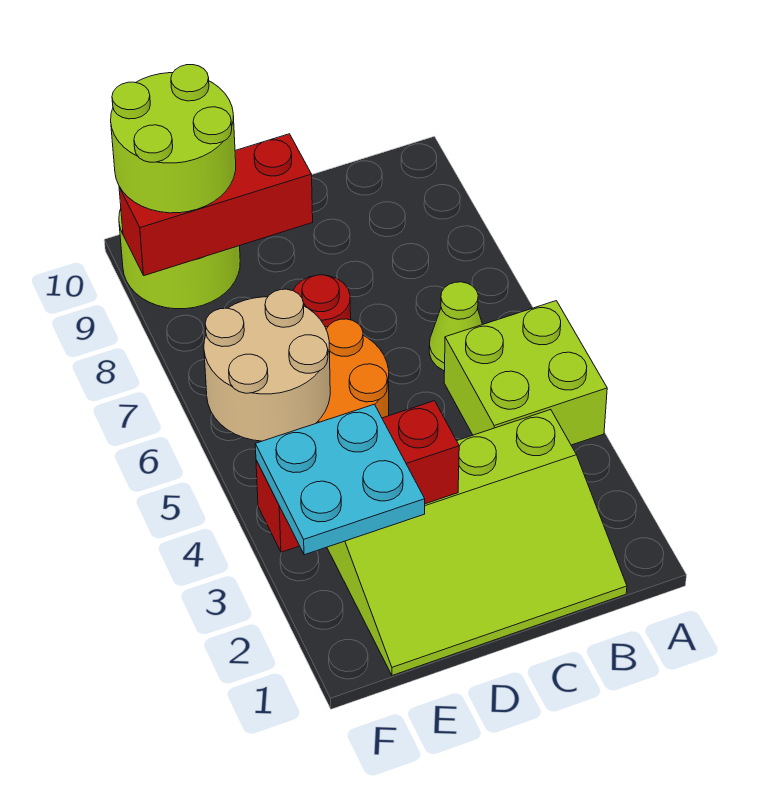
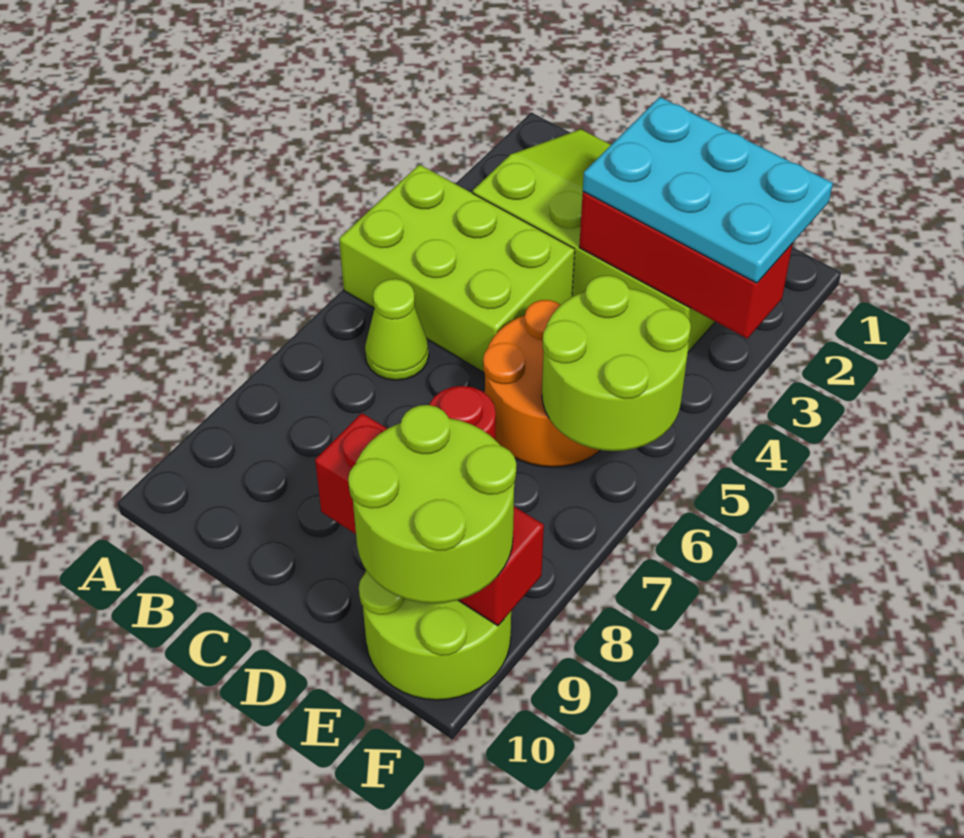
lime 2x2 brick [444,301,607,445] -> lime 2x3 brick [339,165,575,373]
cyan 2x2 plate [255,404,425,555] -> cyan 2x3 plate [583,97,833,283]
tan 2x2 round brick [204,289,330,441] -> lime 2x2 round brick [542,275,691,451]

